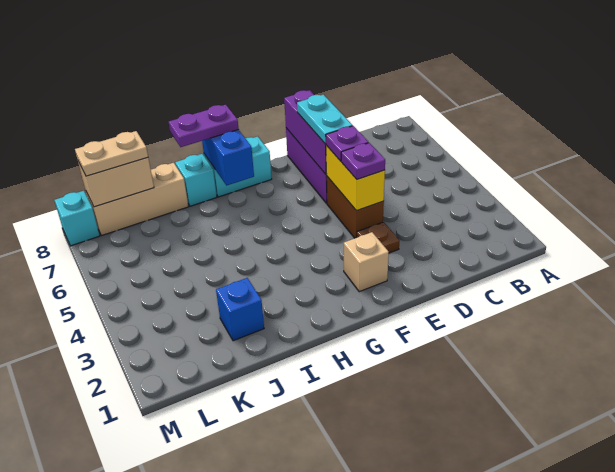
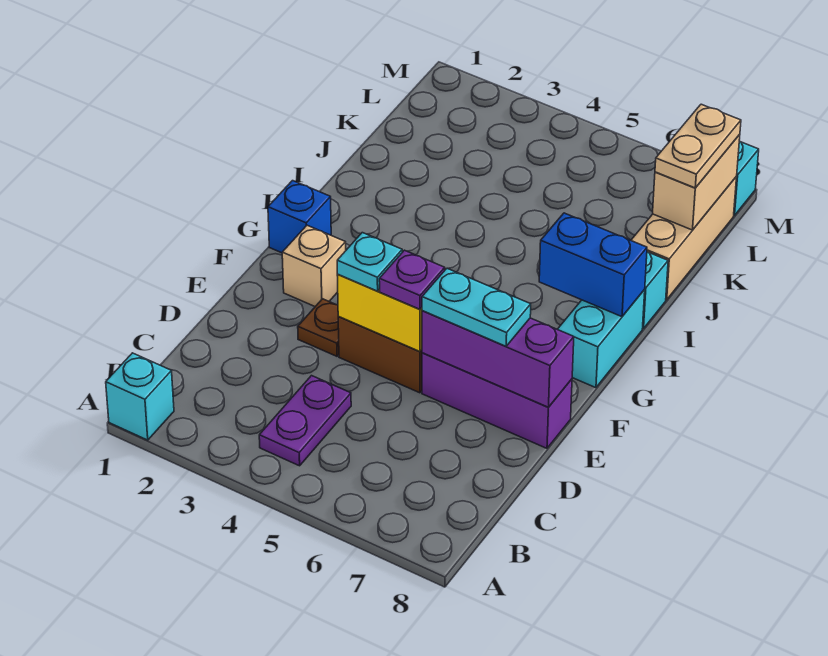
none -> cyan 1x1 brick [106,353,174,440]
purple 1x1 plate [341,143,385,179] -> cyan 1x1 plate [337,233,402,291]
purple 1x2 plate [169,105,239,147] -> purple 1x2 plate moved to [259,376,351,466]
blue 1x1 brick [216,278,264,341] -> blue 1x1 brick moved to [268,181,331,253]

